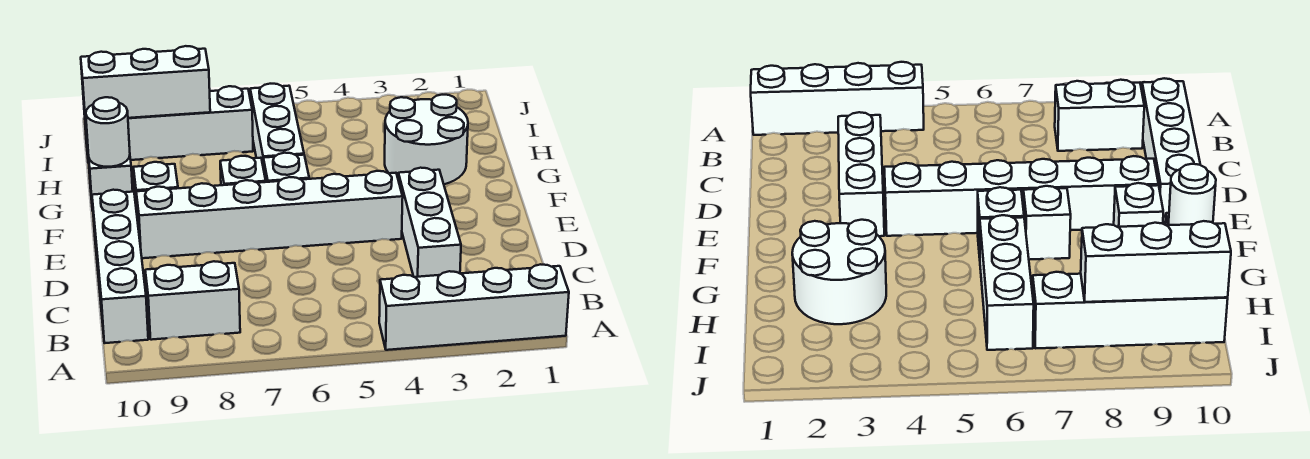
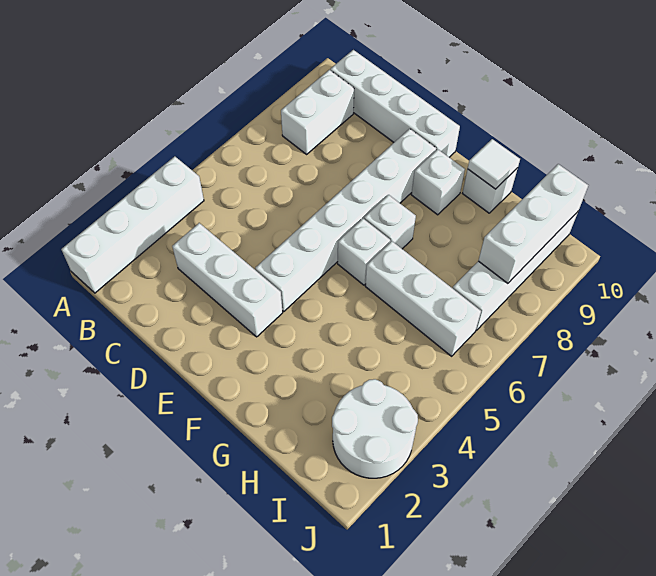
white 2x2 round brick [385,95,468,184] -> white 2x2 round brick moved to [332,379,418,478]
white 1x1 round brick [86,97,130,167] -> white 1x1 tile [468,139,520,189]

